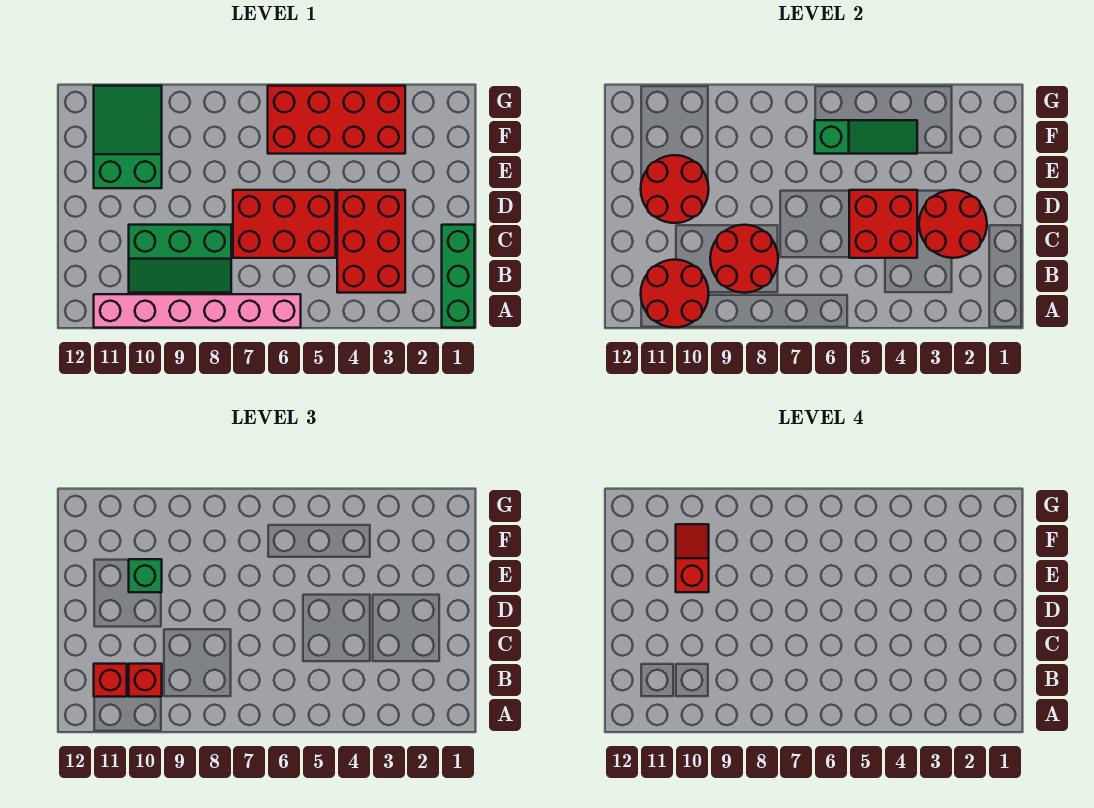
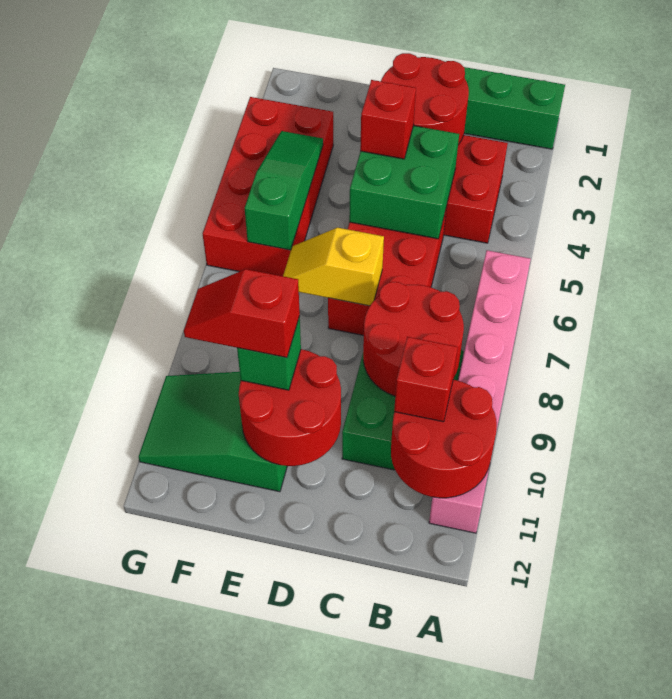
red 1x1 brick [94,664,127,697] -> red 1x1 brick moved to [360,80,416,159]
red 2x2 brick [849,190,917,258] -> green 2x2 brick [349,126,459,239]
none -> yellow 1x2 slope [283,228,384,306]

